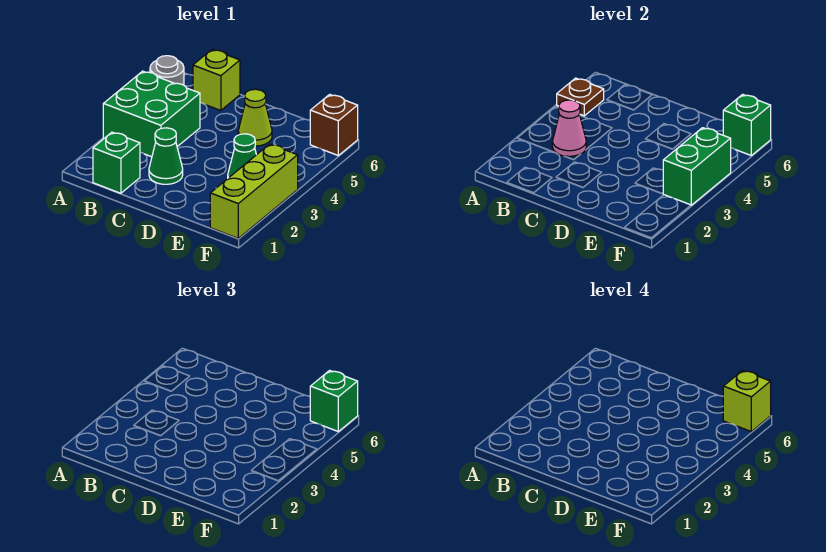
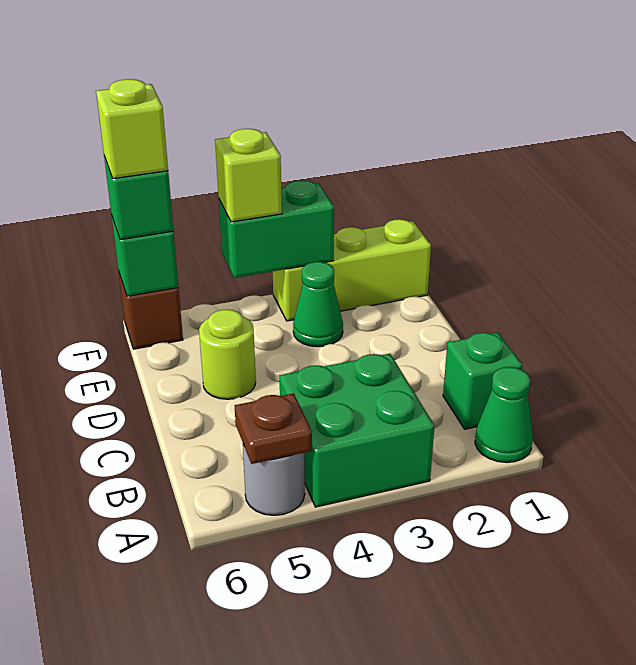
pink 1x1 cone [552,100,586,156] -> none
lime 1x1 brick [193,49,240,111] -> lime 1x1 brick moved to [215,129,282,222]
green 1x1 cone [149,128,183,184] -> green 1x1 cone moved to [475,367,533,463]
lime 1x1 cone [238,89,272,146] -> lime 1x1 round brick [199,310,256,399]

